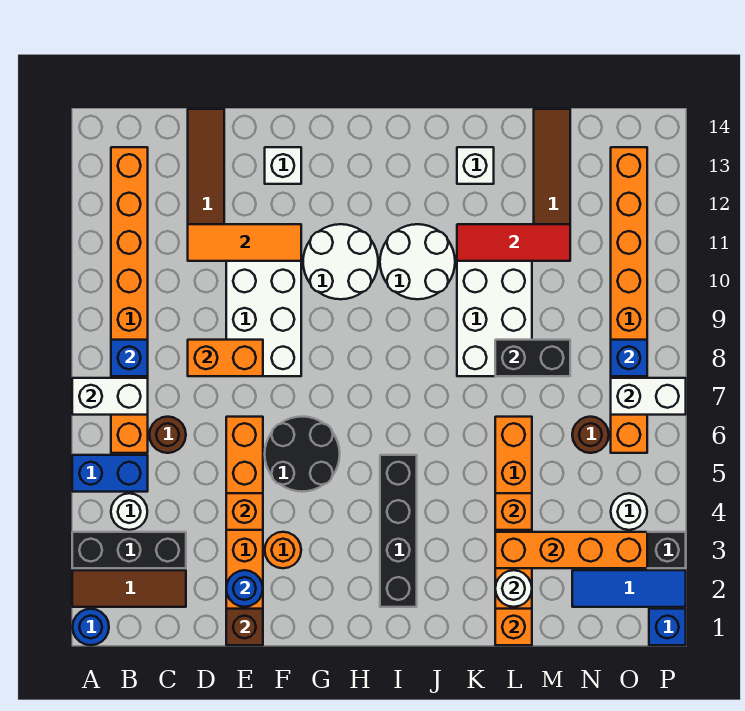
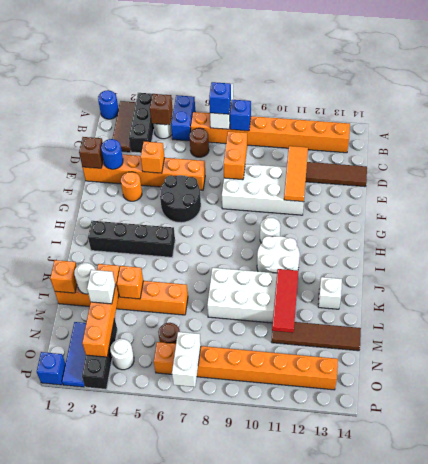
none -> brown 1x1 brick [150,94,173,125]
white 1x1 brick [265,147,301,184] -> white 1x1 brick moved to [87,270,115,304]
white 2x2 round brick [303,224,378,299] -> white 1x1 round brick [260,218,280,243]
black 1x2 brick [495,340,570,376] -> none
blue 1x1 brick [611,340,647,376] -> blue 1x1 brick moved to [209,82,231,114]

